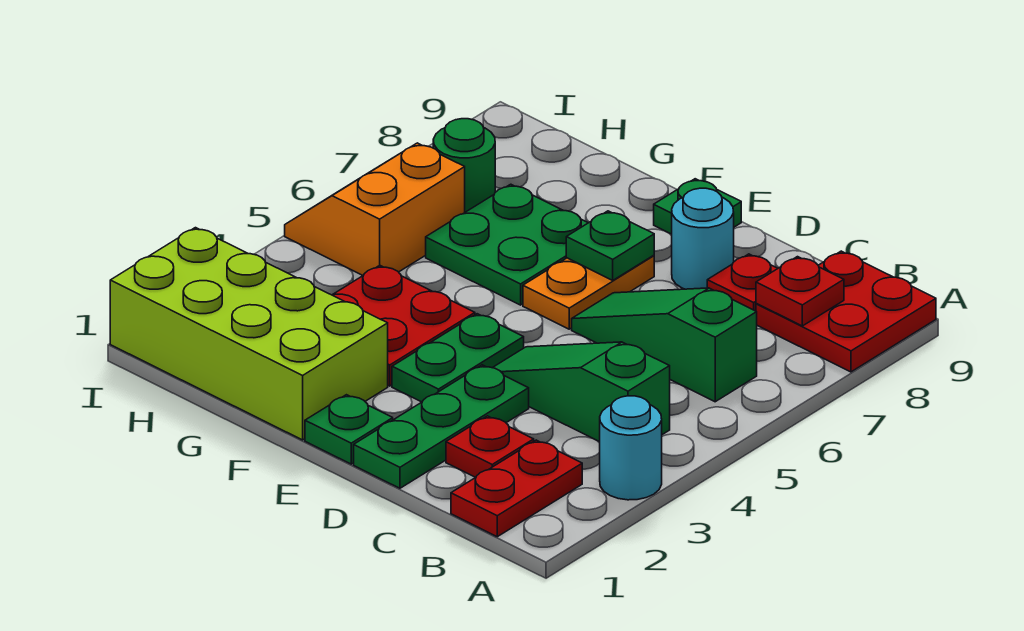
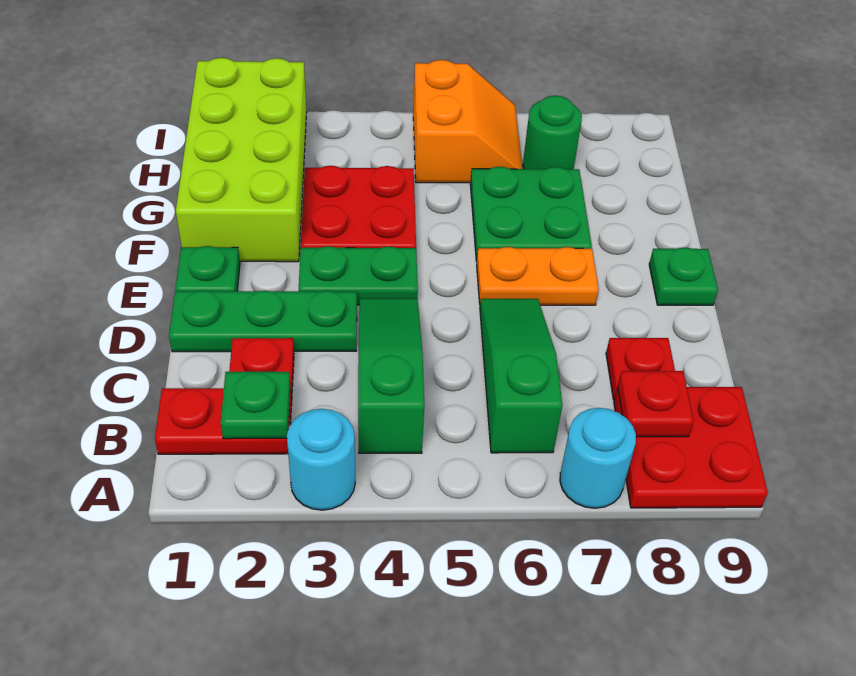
cyan 1x1 round brick [672,188,734,289] -> cyan 1x1 round brick moved to [560,408,636,508]
green 1x1 plate [566,211,654,280] -> green 1x1 plate moved to [221,372,290,439]
orange 2x2 slope [285,143,465,275] -> orange 2x2 slope turned to [413,60,523,183]

